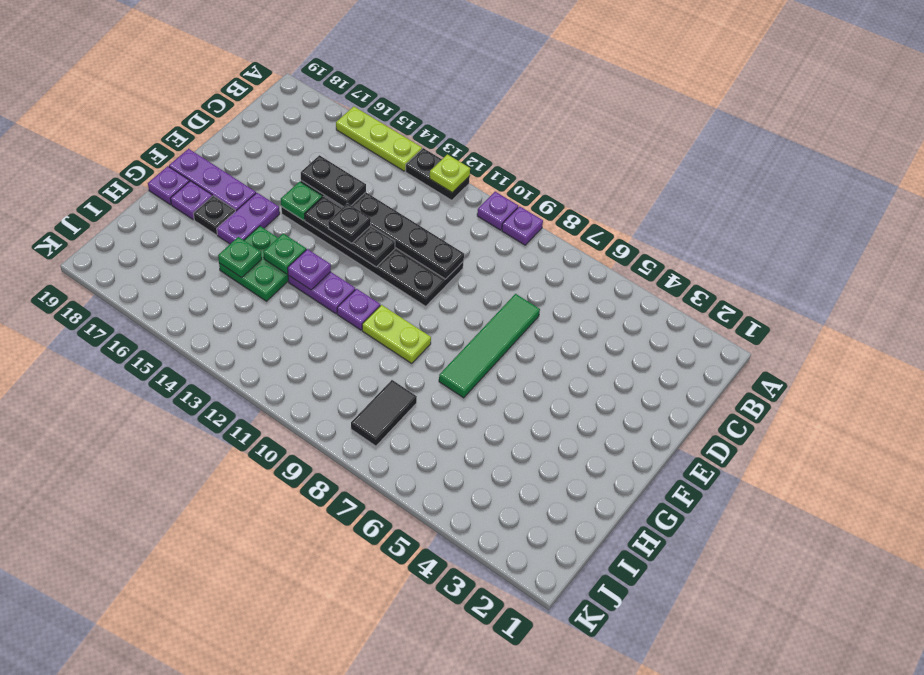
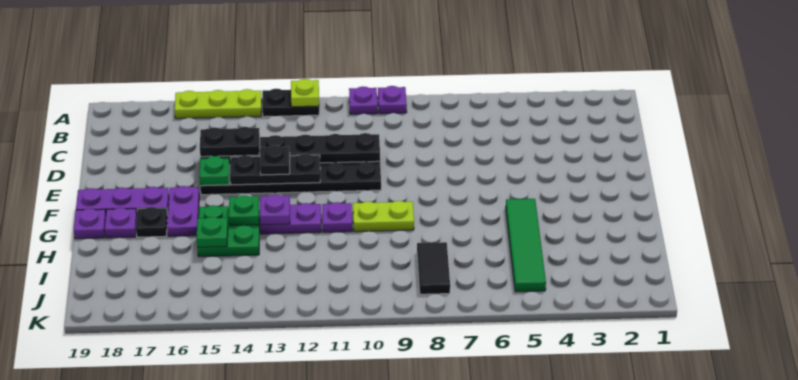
green 1x4 tile [439,294,540,398] -> green 1x4 tile moved to [506,199,546,292]

